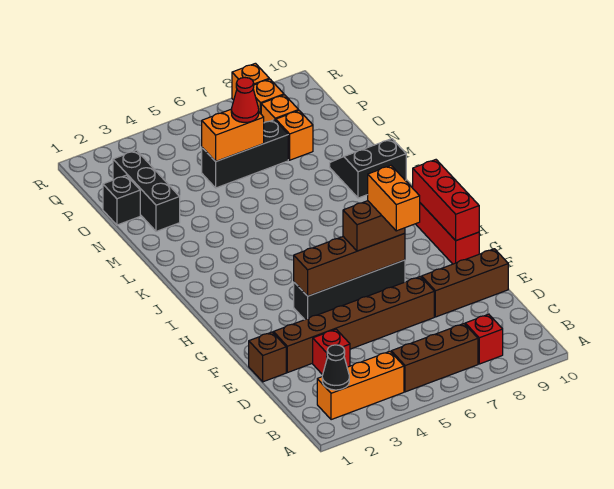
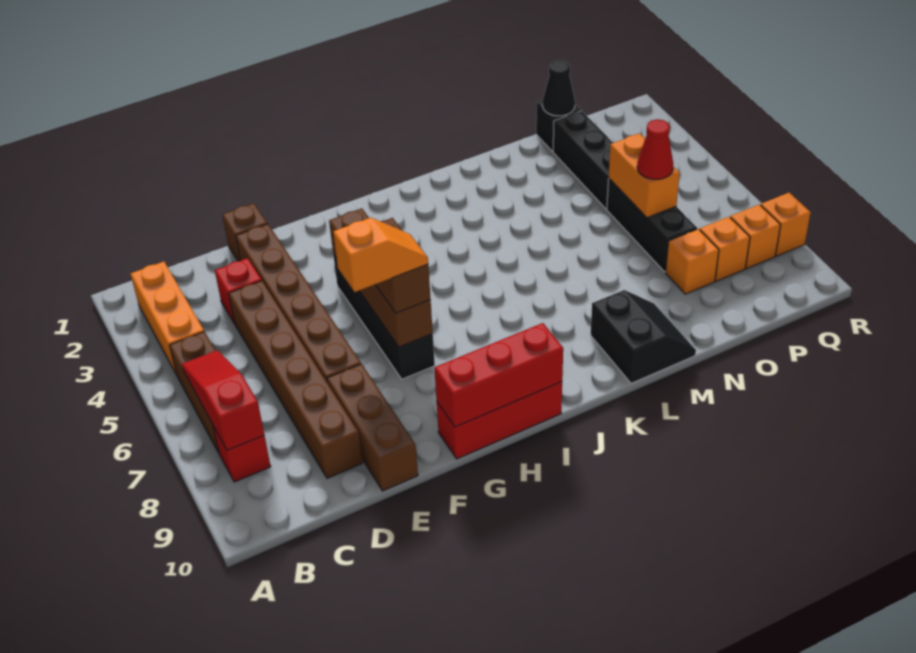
black 1x1 cone [322,345,349,390] -> black 1x1 cone moved to [543,61,575,116]
none -> red 1x3 slope [182,350,264,450]
none -> brown 1x6 brick [229,281,363,478]
orange 1x2 brick [368,166,420,231] -> orange 1x2 slope [333,218,428,292]
black 1x3 brick [113,150,180,231] -> black 1x3 brick turned to [553,111,613,209]

